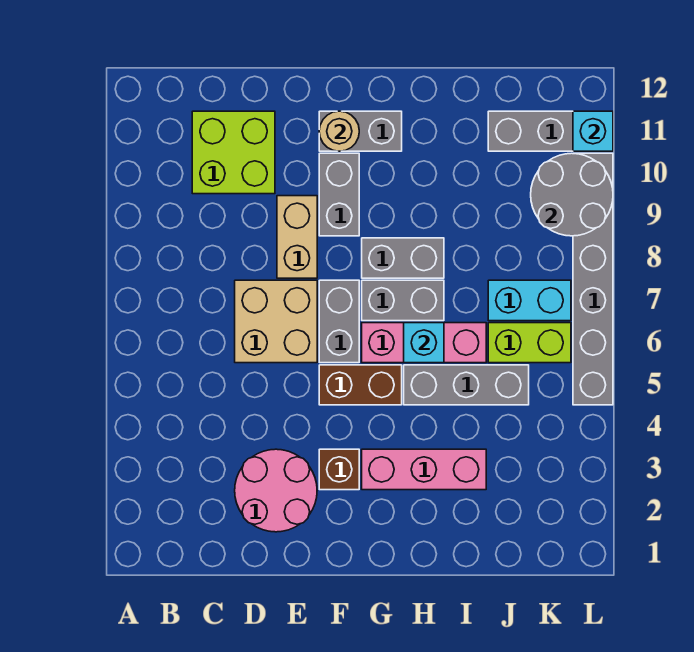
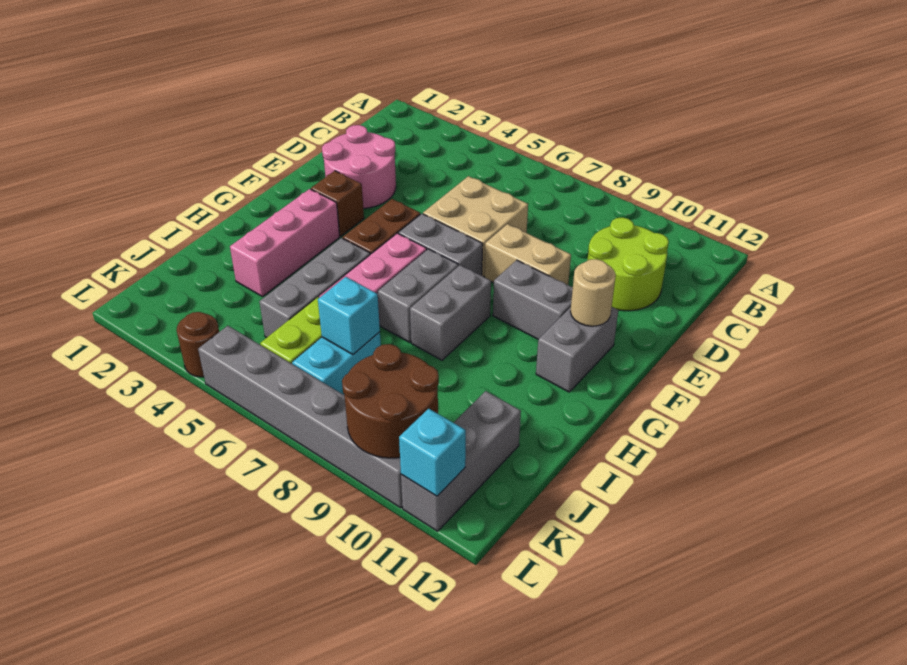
lime 2x2 brick [192,111,275,194] -> lime 2x2 round brick [587,217,669,311]
cyan 1x1 brick [404,323,444,363] -> cyan 1x1 brick moved to [318,277,380,355]
grey 2x2 round brick [531,153,613,236] -> brown 2x2 round brick [342,344,439,458]
none -> brown 1x1 round brick [177,312,219,377]

